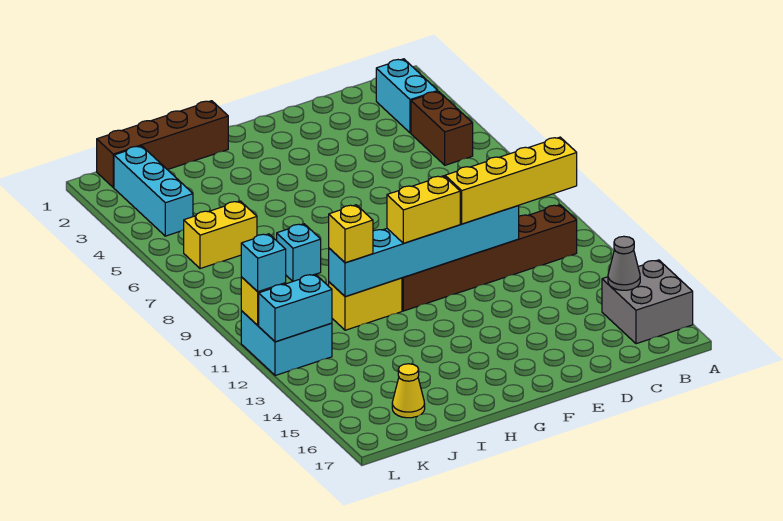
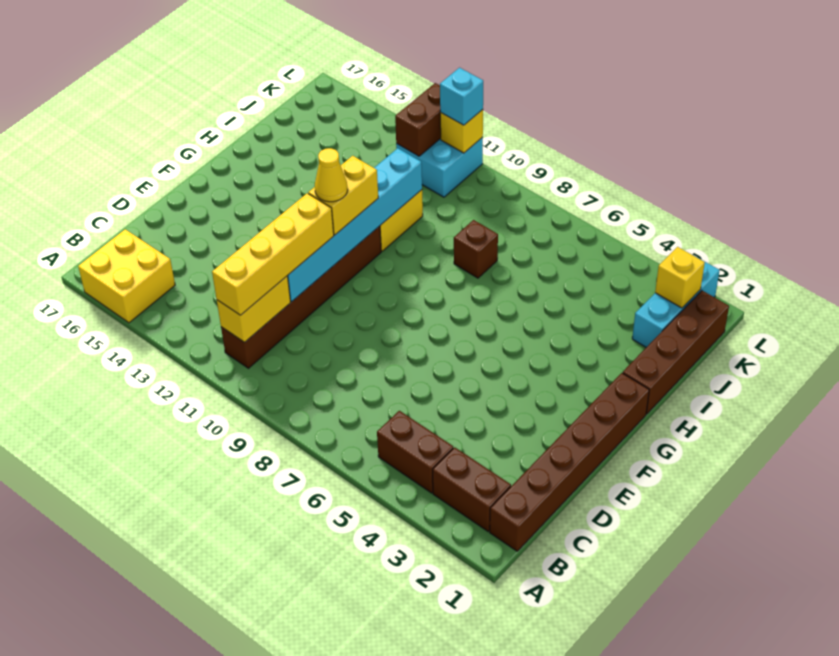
grey 2x2 brick [602,260,693,344] -> yellow 2x2 brick [78,229,175,323]
none -> brown 1x6 brick [490,373,649,551]
cyan 1x2 brick [376,59,438,133] -> brown 1x2 brick [433,447,511,531]
grey 1x1 cone [608,236,640,290] -> none
cyan 1x1 brick [277,224,321,281] -> brown 1x1 brick [454,220,498,278]
yellow 1x1 brick [329,205,373,263] -> yellow 1x1 brick moved to [655,247,705,308]
yellow 1x2 brick [184,201,257,269] -> yellow 1x2 brick moved to [217,276,291,342]
yellow 1x1 cone [392,364,425,418] -> yellow 1x1 cone moved to [315,148,348,202]
cyan 1x3 brick [114,146,193,236] -> cyan 1x3 brick turned to [632,255,720,347]
cyan 1x2 brick [259,274,332,342] -> brown 1x2 brick [395,83,441,156]

